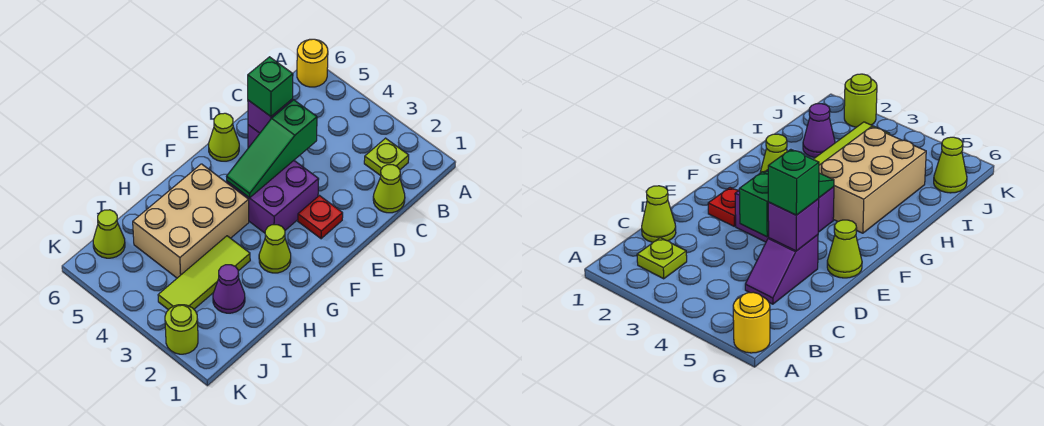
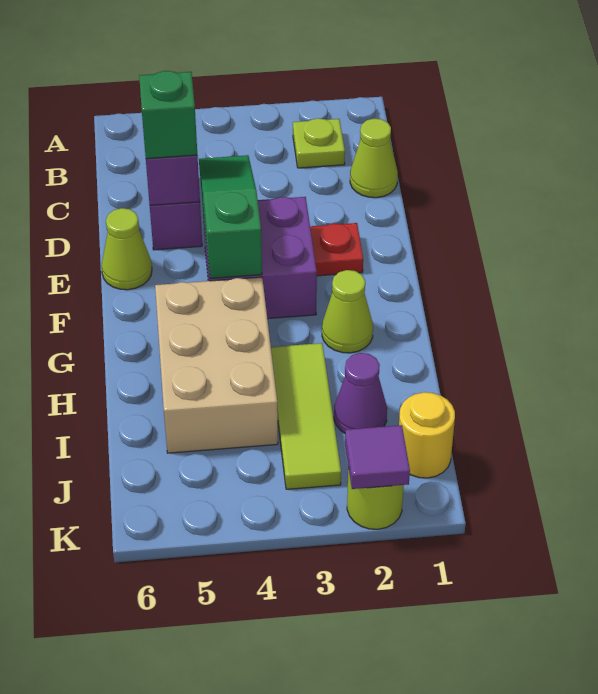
yellow 1x1 round brick [297,39,328,87] -> yellow 1x1 round brick moved to [399,392,455,478]
green 1x3 slope [227,100,317,198] -> green 1x3 slope turned to [199,155,262,279]
lime 1x1 cone [93,210,125,258] -> none
none -> purple 1x1 tile [345,425,410,489]

